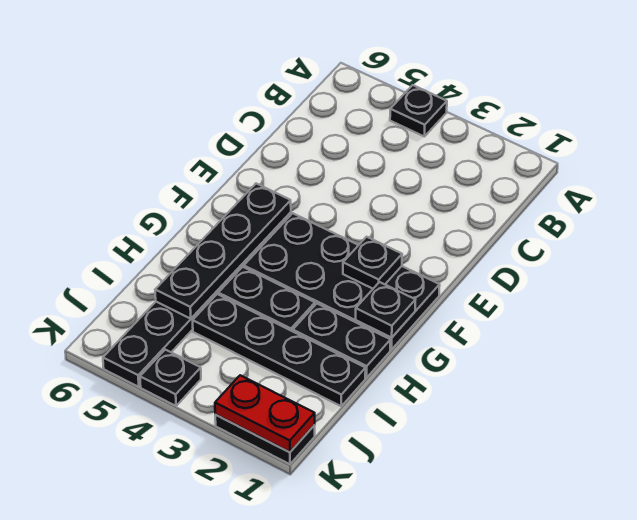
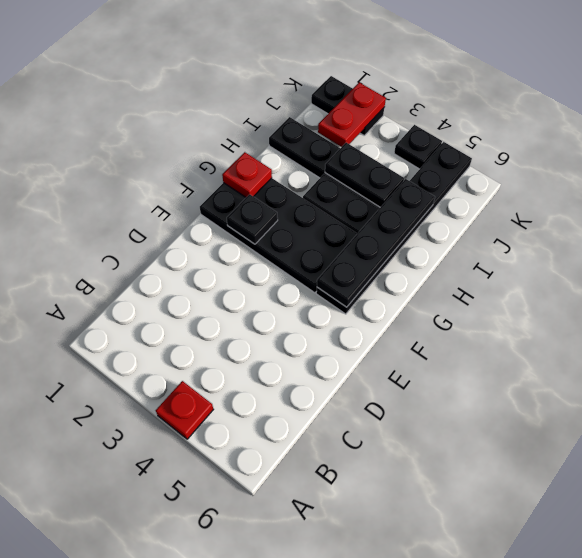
black 1x1 plate [390,85,447,137] -> red 1x1 plate [156,381,213,439]
black 1x1 plate [356,282,415,337] -> red 1x1 plate [222,152,272,197]
black 1x2 plate [293,304,391,378] -> black 1x2 plate moved to [325,143,404,207]
red 1x2 plate [215,375,315,452] -> red 1x2 plate turned to [318,82,386,147]

